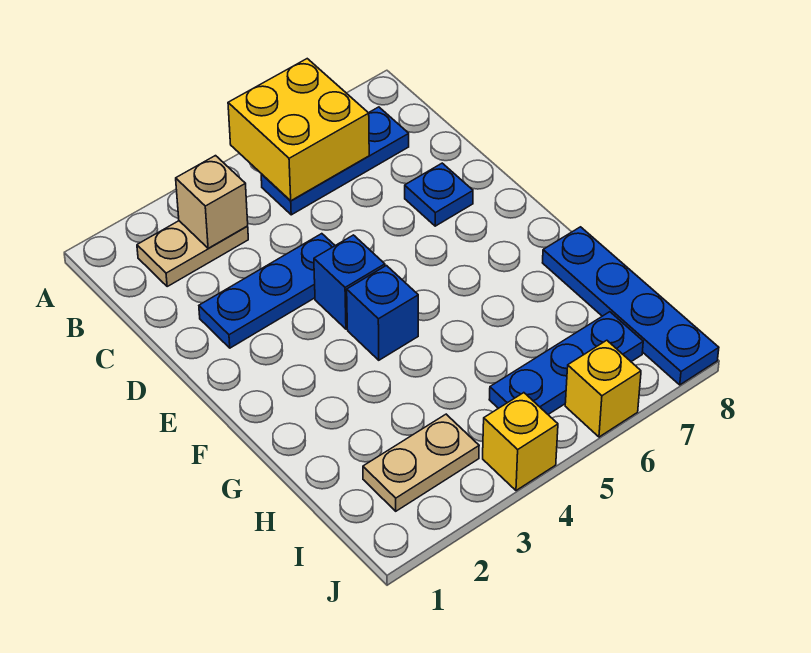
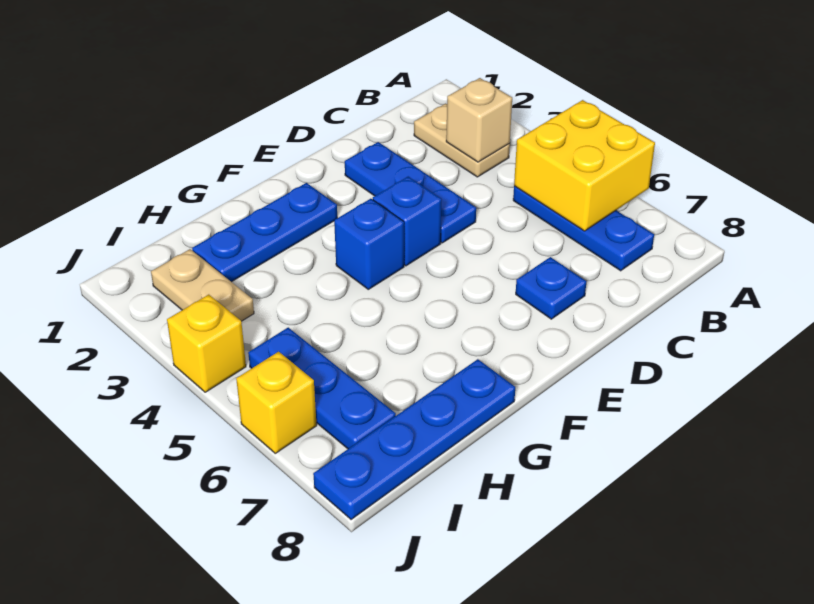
none -> blue 1x3 plate [192,183,337,282]

